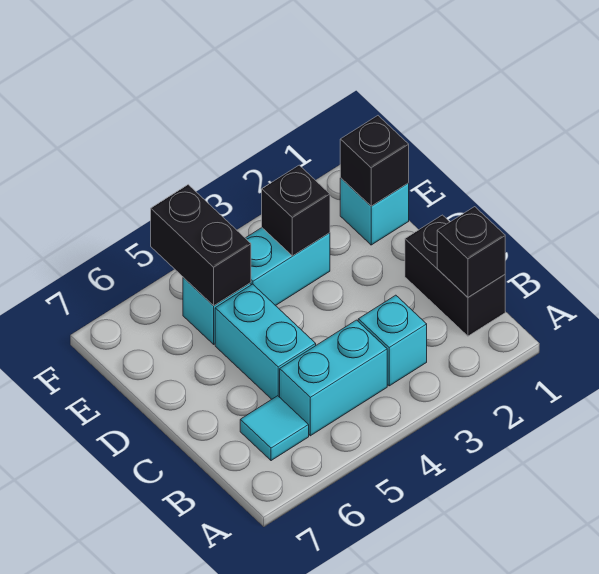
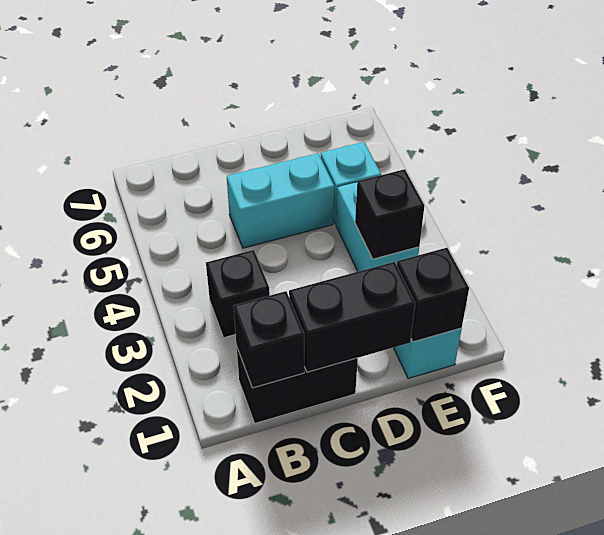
cyan 1x1 brick [358,295,427,386] -> black 1x1 brick [206,250,270,338]
cyan 1x2 brick [280,320,387,436] -> none
cyan 1x1 tile [240,396,309,461] -> none
black 1x2 brick [151,185,251,306] -> black 1x2 brick moved to [289,262,415,372]

